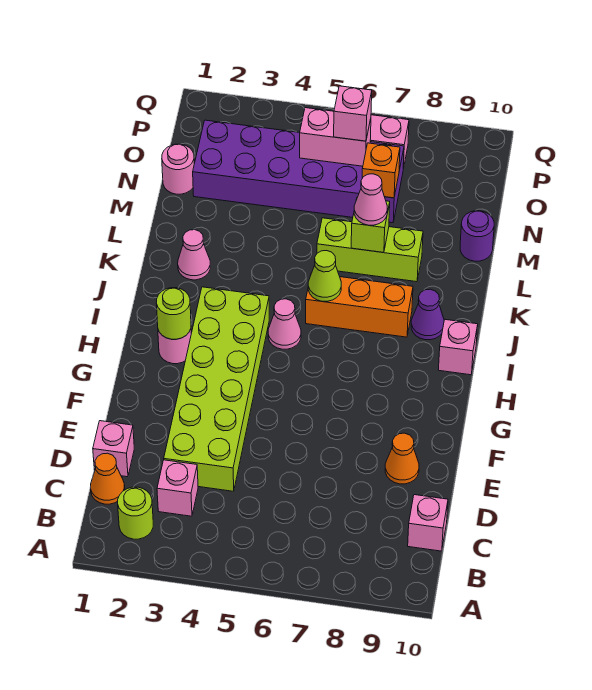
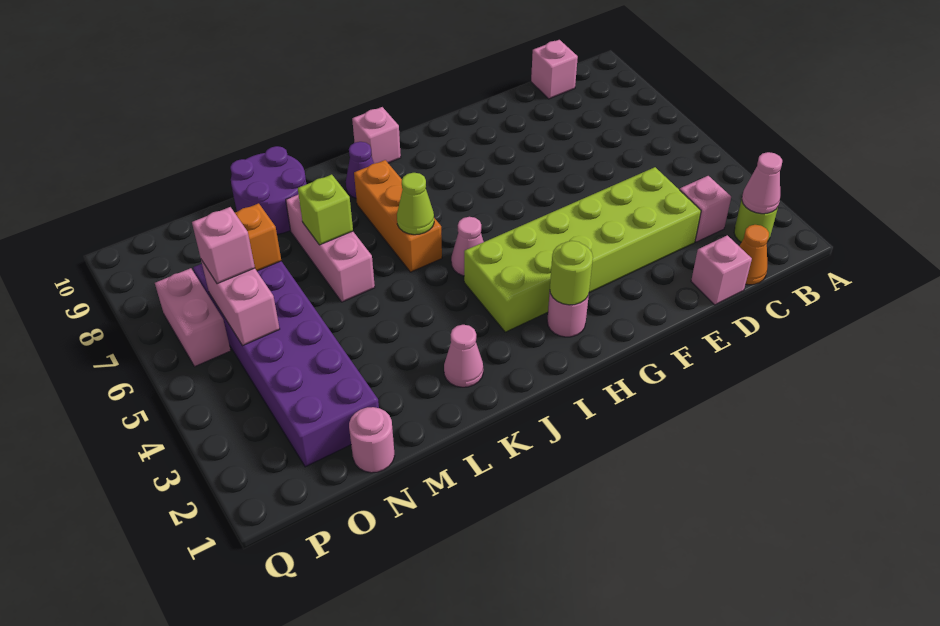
orange 1x1 cone [385,433,419,484] -> none
lime 1x3 brick [317,218,423,282] -> pink 1x3 brick [286,195,375,302]
pink 1x1 cone [354,174,387,225] -> pink 1x1 cone moved to [742,152,782,214]
purple 1x1 round brick [460,211,494,261] -> purple 2x2 round brick [230,146,306,234]

